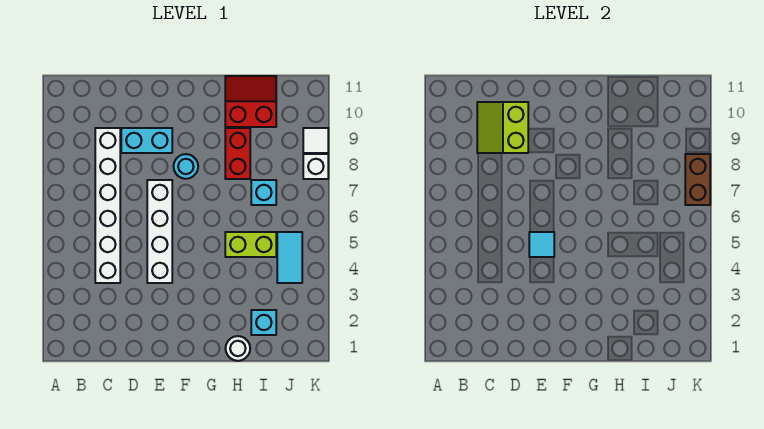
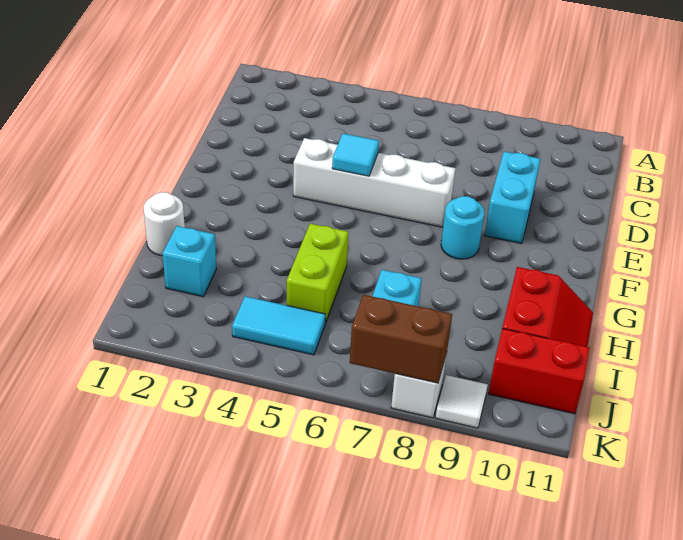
white 1x6 brick [95,128,120,283] -> none
lime 2x2 slope [477,102,528,153] -> none
red 1x2 brick [225,128,250,179] -> red 1x2 brick moved to [489,328,590,414]

